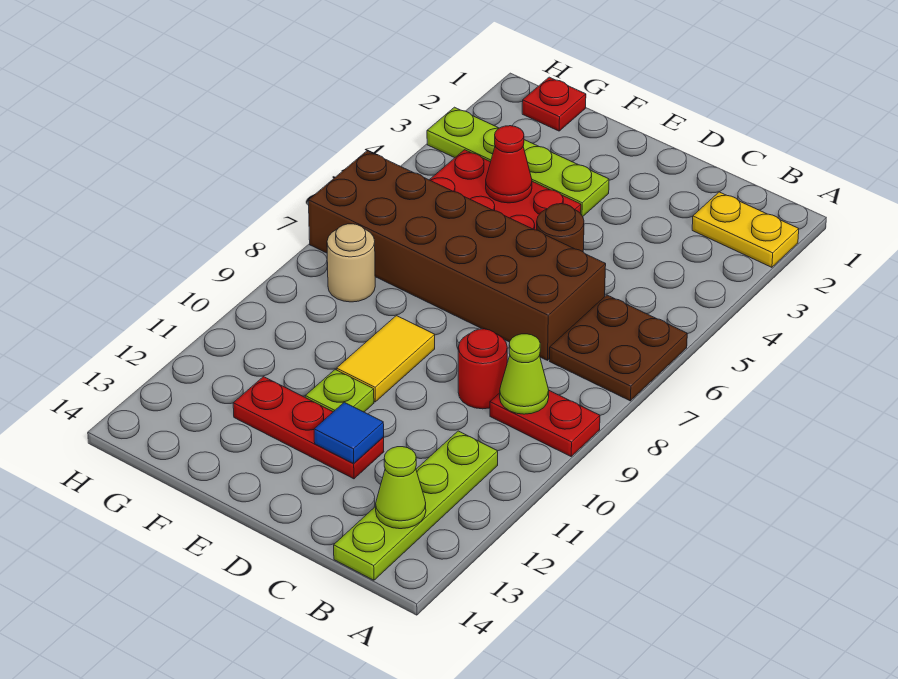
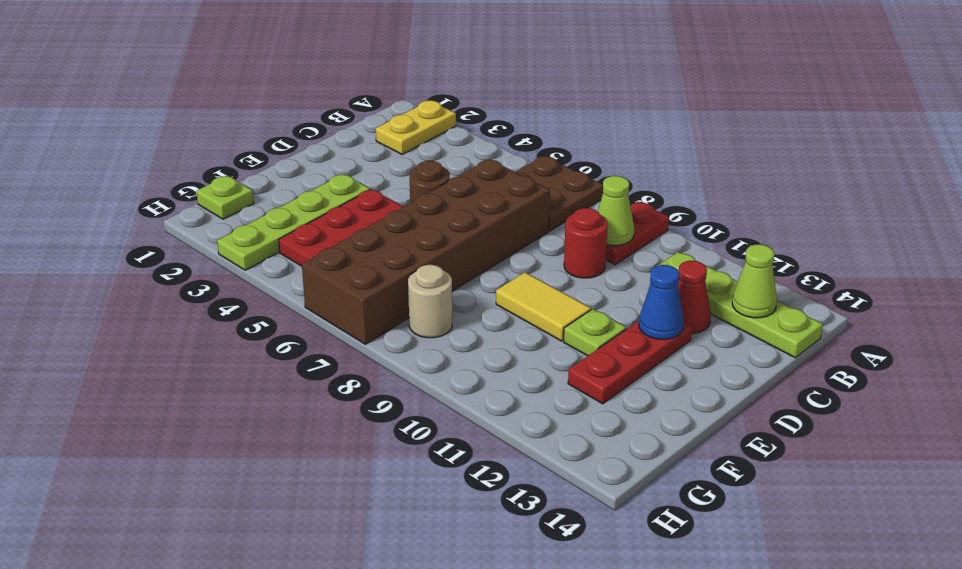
blue 1x1 tile [314,402,384,463] -> blue 1x1 cone [639,265,684,340]
red 1x1 cone [486,126,532,203] -> red 1x1 cone moved to [678,261,711,334]
red 1x1 plate [522,77,586,131] -> lime 1x1 plate [196,176,254,219]

